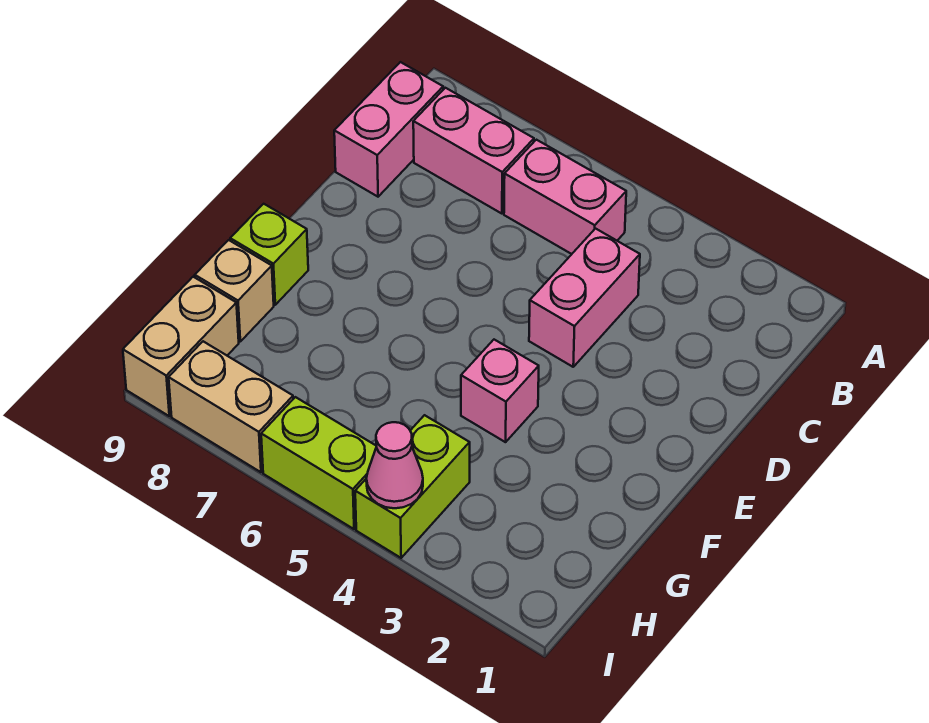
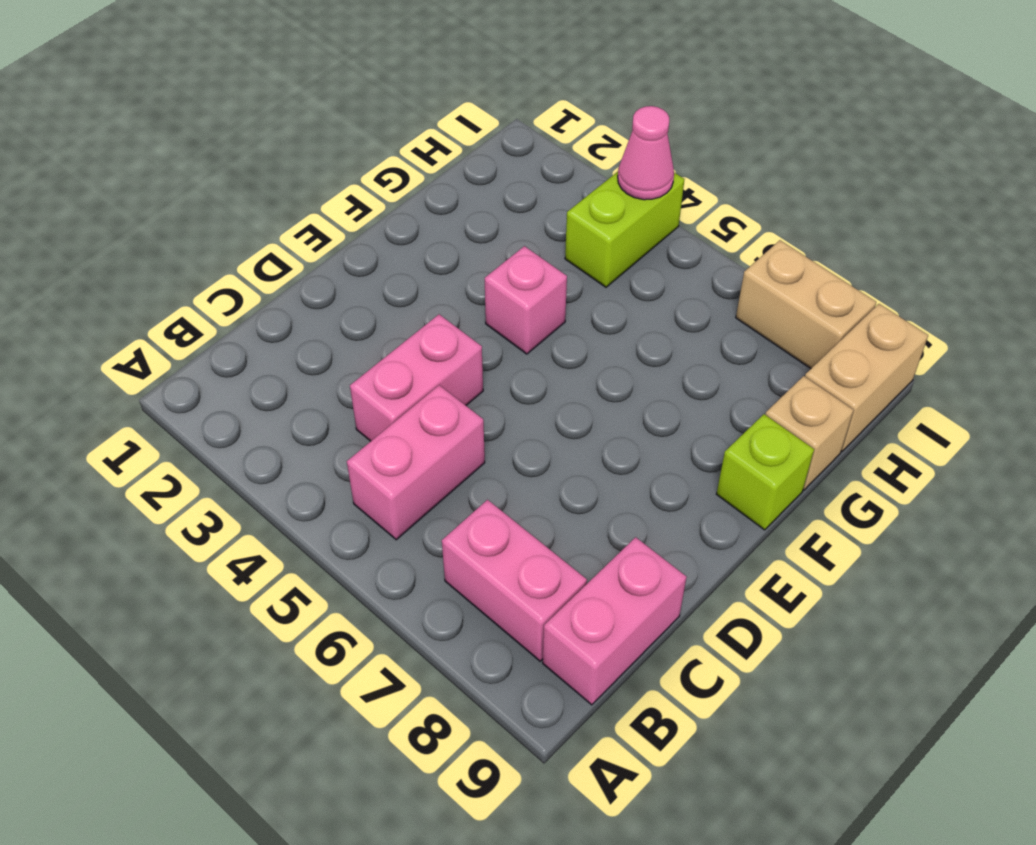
pink 1x2 brick [504,140,626,254] -> pink 1x2 brick turned to [347,385,485,540]
lime 1x2 brick [261,397,376,529] -> none

